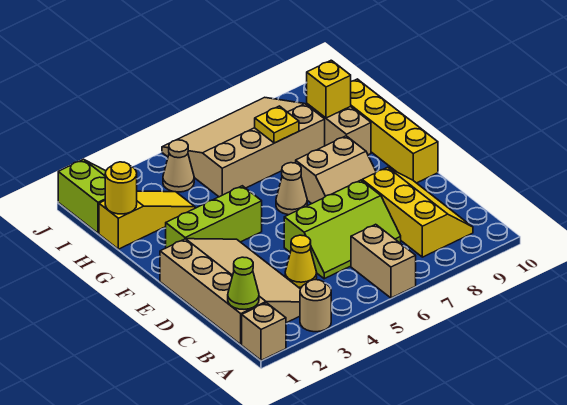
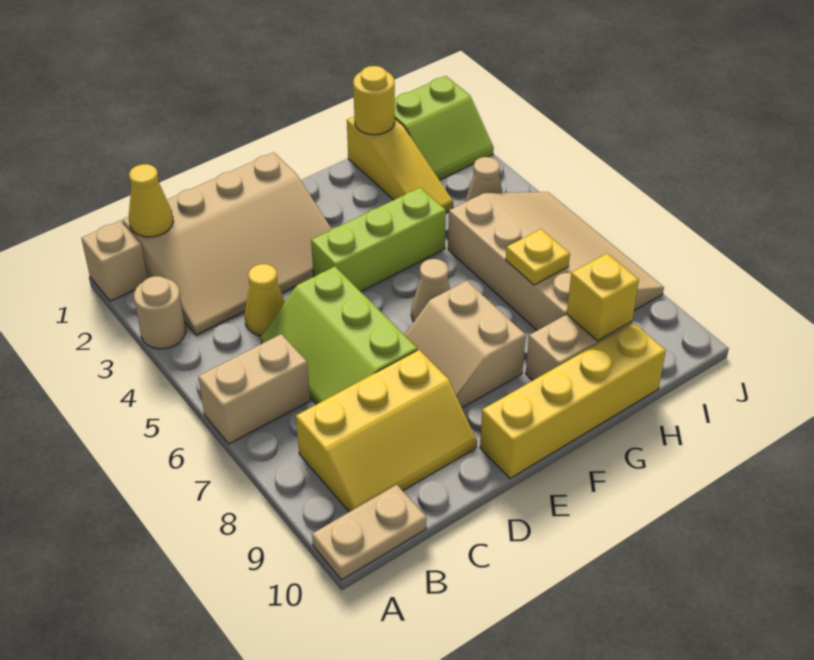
none -> tan 1x2 plate [312,485,426,580]
lime 1x1 cone [228,257,259,309] -> yellow 1x1 cone [129,164,173,237]
lime 1x3 brick [166,186,262,248] -> lime 1x3 brick turned to [311,187,446,292]

